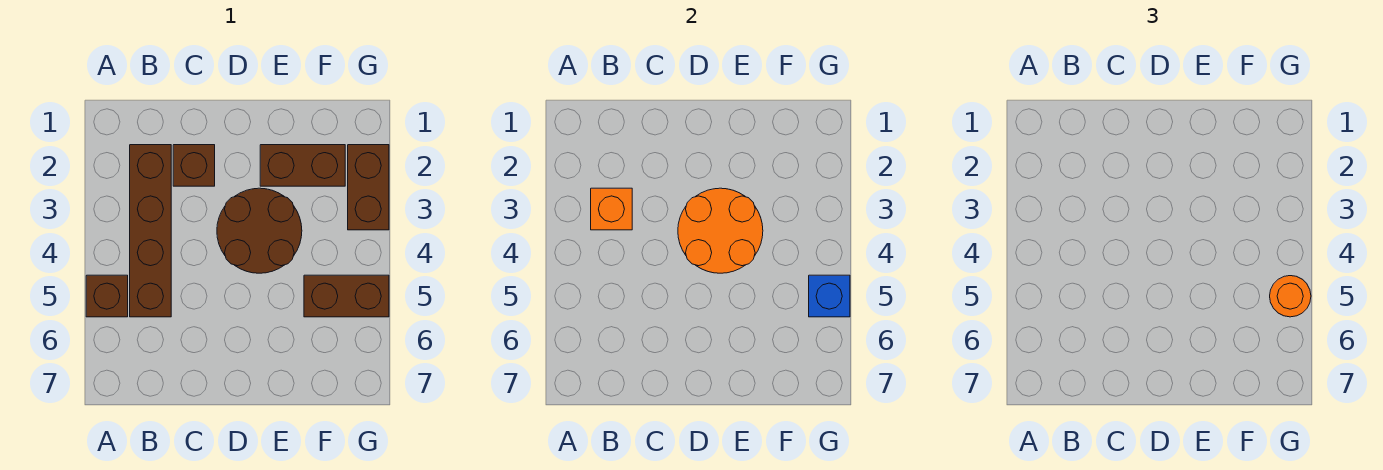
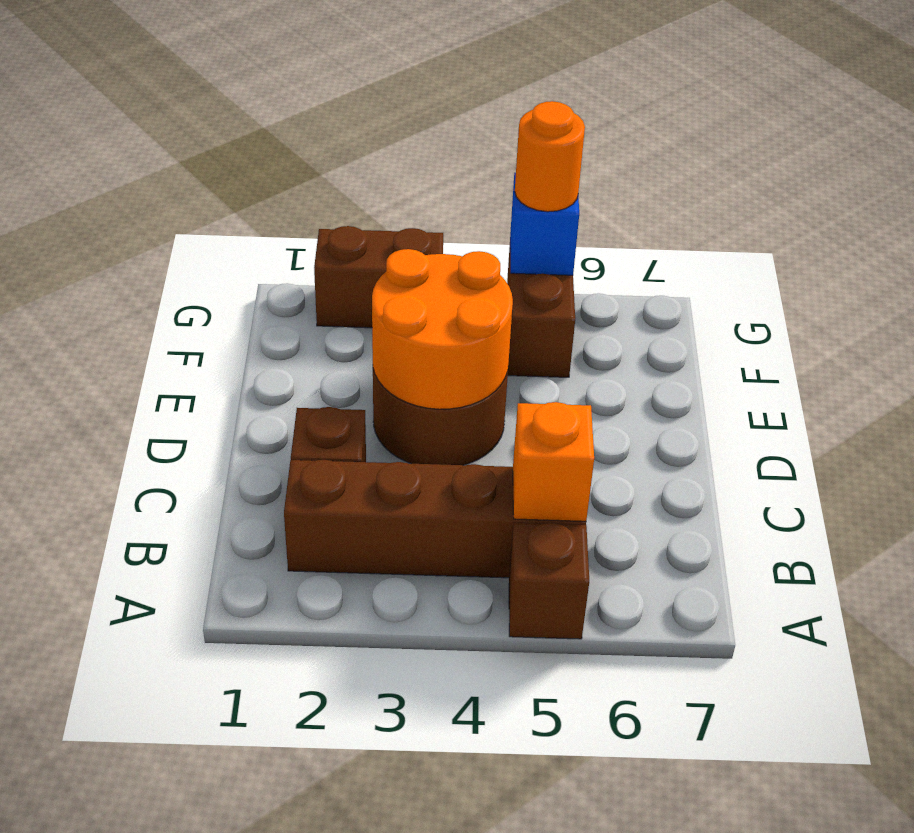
orange 1x1 brick [591,188,632,230] -> orange 1x1 brick moved to [513,402,594,521]
brown 1x2 brick [260,145,345,186] -> none

